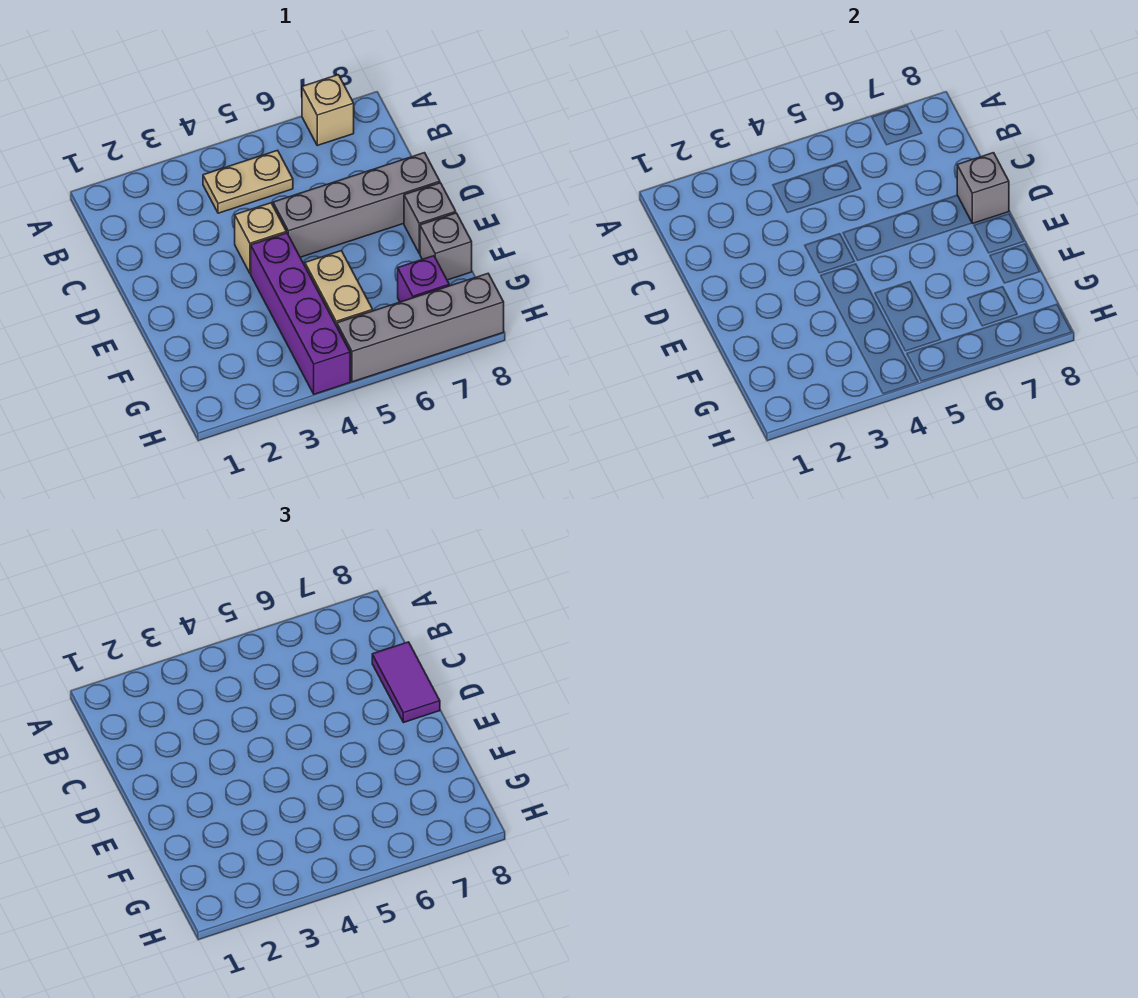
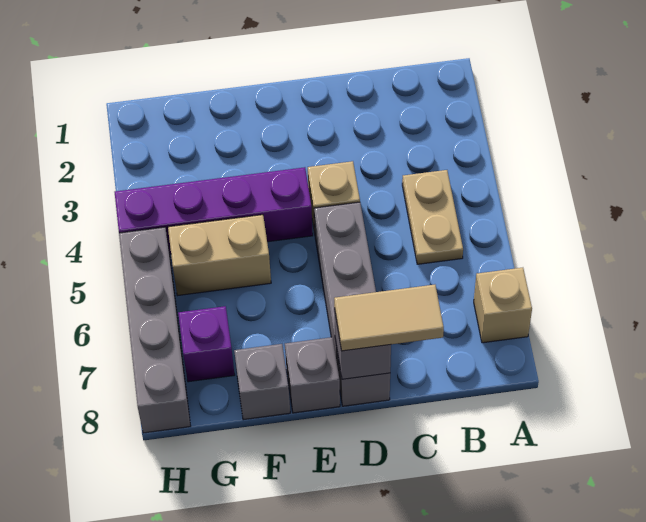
purple 1x2 tile [372,642,440,723] -> tan 1x2 tile [334,285,444,351]

